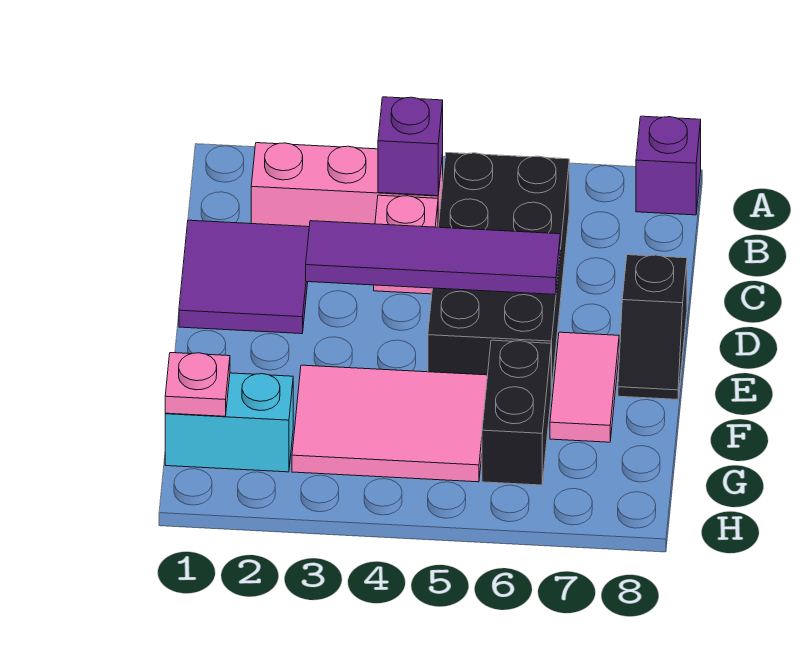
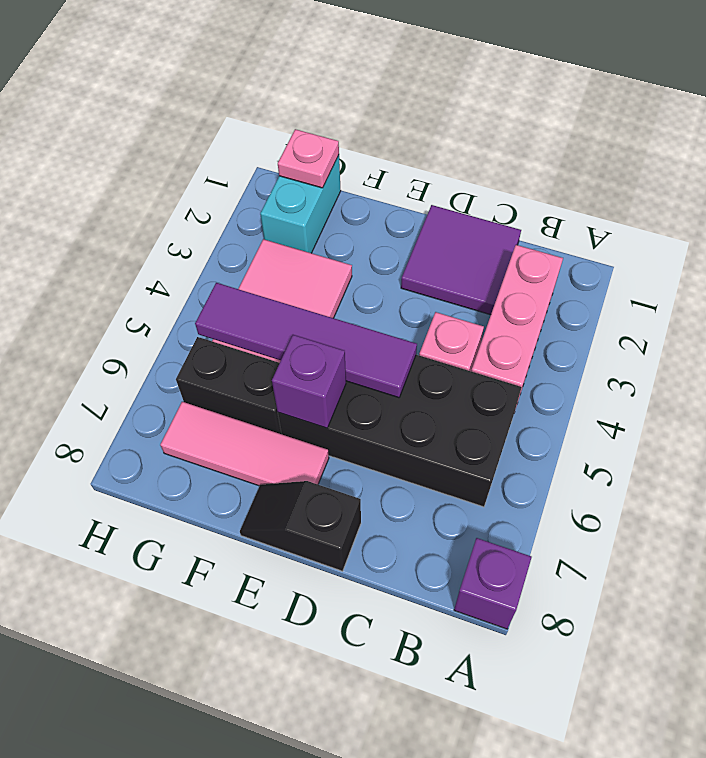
purple 1x1 brick [378,97,443,196] -> purple 1x1 brick moved to [272,335,346,428]
purple 1x4 tile [306,221,560,295] -> purple 1x4 tile turned to [195,283,417,398]
pink 1x2 tile [550,332,619,442] -> pink 1x3 tile [160,402,329,486]

